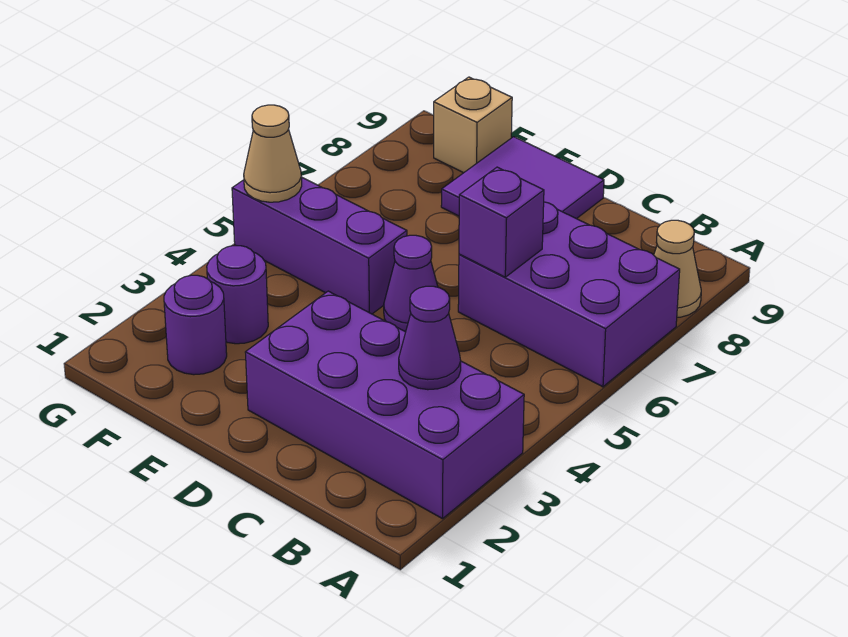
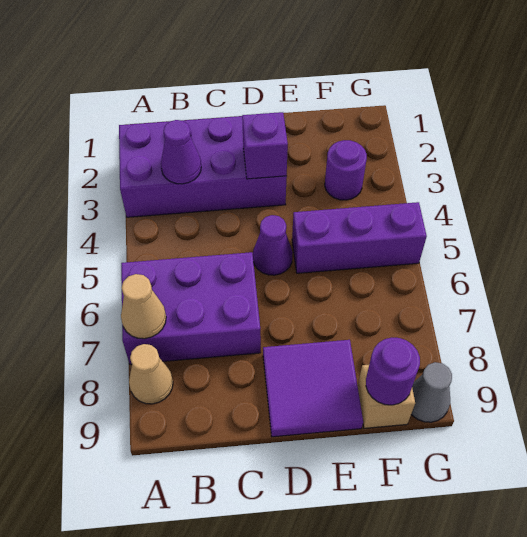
purple 1x1 brick [459,167,544,277] -> purple 1x1 brick moved to [242,112,288,179]
purple 1x1 round brick [164,275,227,375] -> purple 1x1 round brick moved to [366,338,420,405]
tan 1x1 cone [244,105,302,202] -> tan 1x1 cone moved to [121,274,166,339]
none -> grey 1x1 cone [411,362,452,422]

